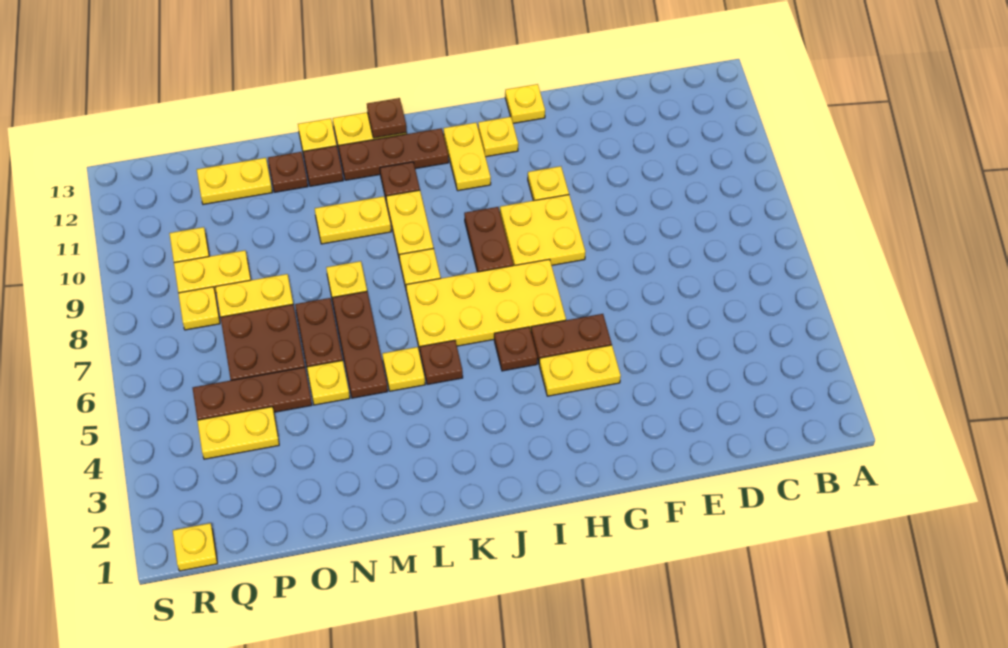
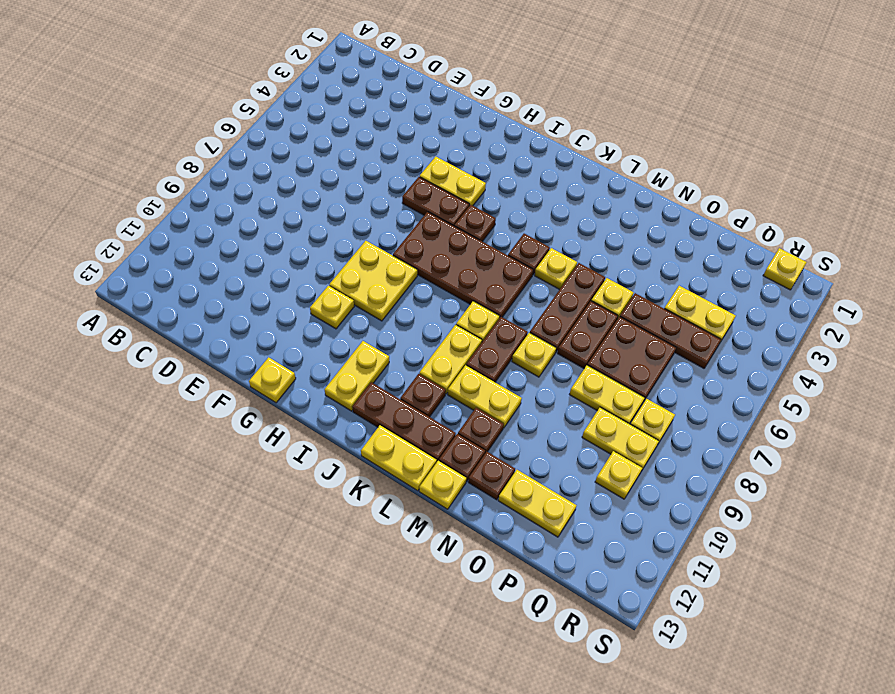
yellow 2x4 plate [406,259,566,350] -> brown 2x4 plate [393,212,533,318]
yellow 1x1 plate [478,117,518,157] -> none
brown 1x2 plate [464,207,513,272] -> brown 1x2 plate moved to [466,317,528,382]
brown 1x1 plate [367,98,407,138] -> brown 1x1 plate moved to [458,408,504,453]

